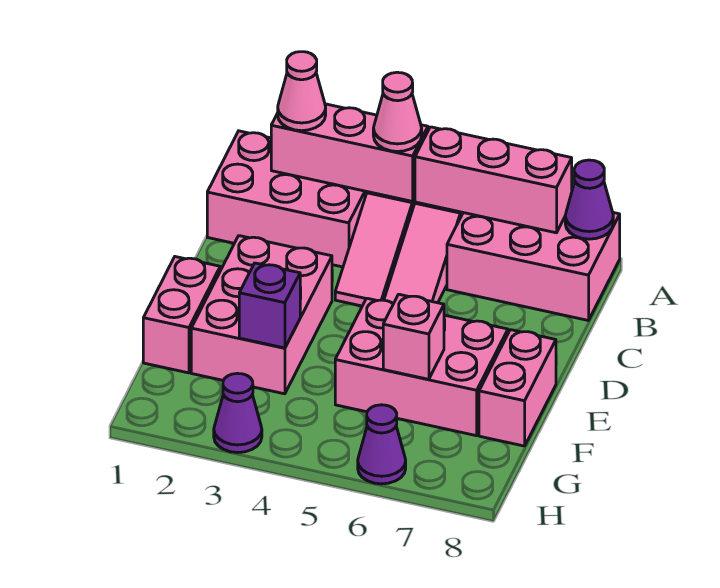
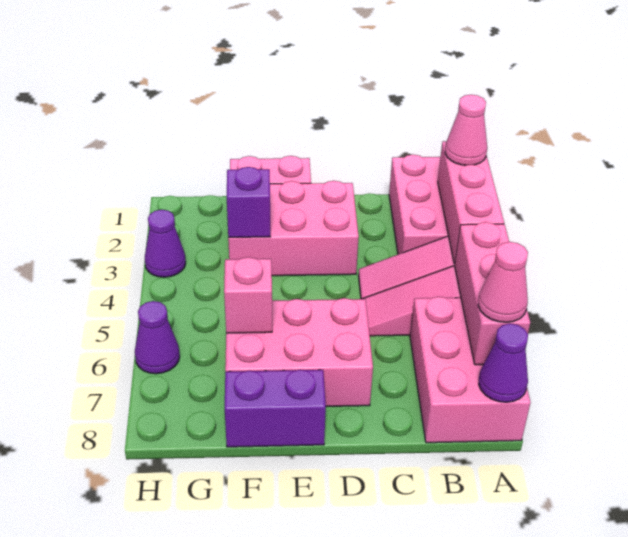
pink 1x1 cone [373,72,422,152] -> pink 1x1 cone moved to [478,242,528,322]
pink 2x3 brick [335,298,508,436] -> pink 2x3 brick turned to [225,298,373,406]
pink 1x2 brick [479,330,556,446] -> purple 1x2 brick [225,370,326,447]

